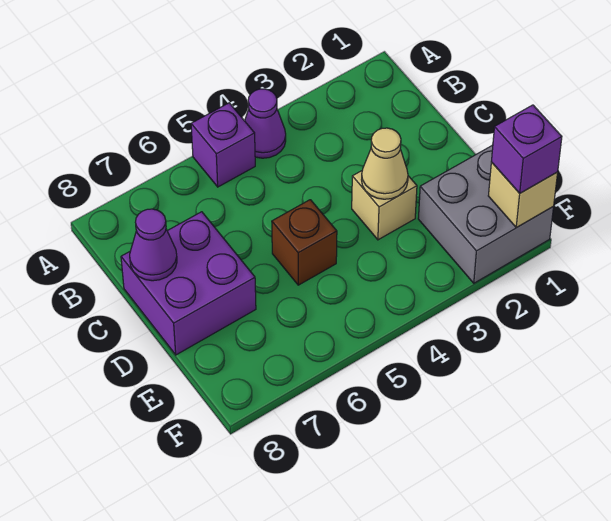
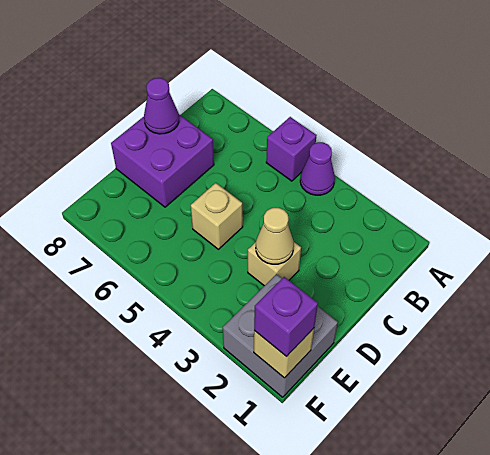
brown 1x1 brick [272,200,337,285] -> tan 1x1 brick [191,183,243,249]

